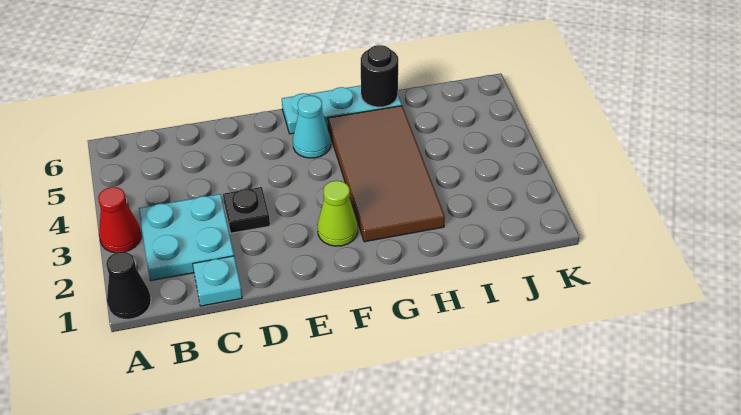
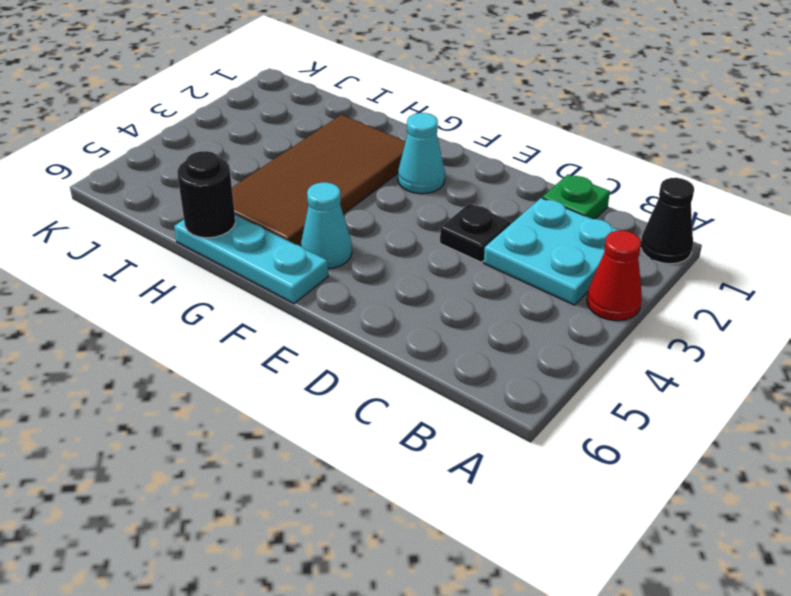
cyan 1x1 plate [193,256,242,306] -> green 1x1 plate [542,175,610,219]
lime 1x1 cone [317,181,358,246] -> cyan 1x1 cone [398,113,445,194]

